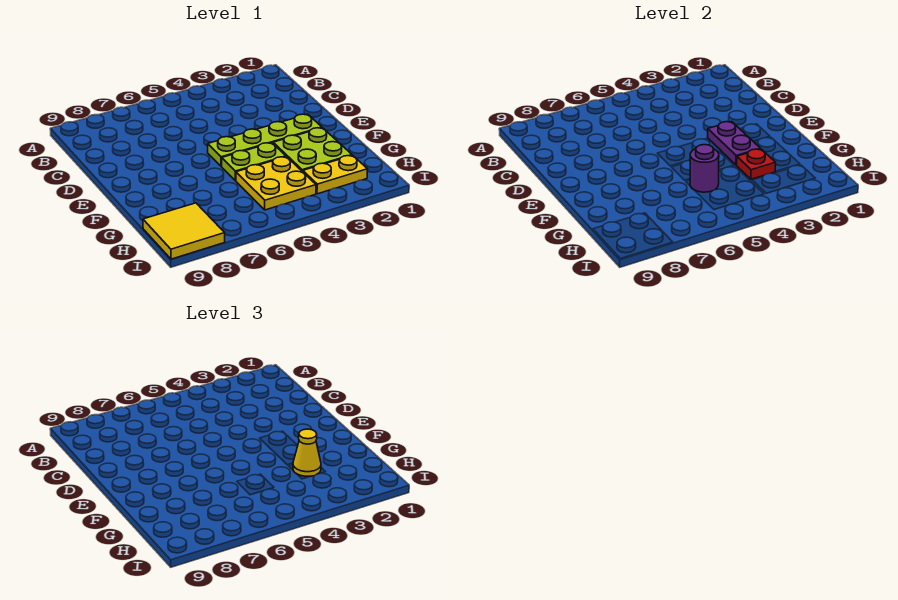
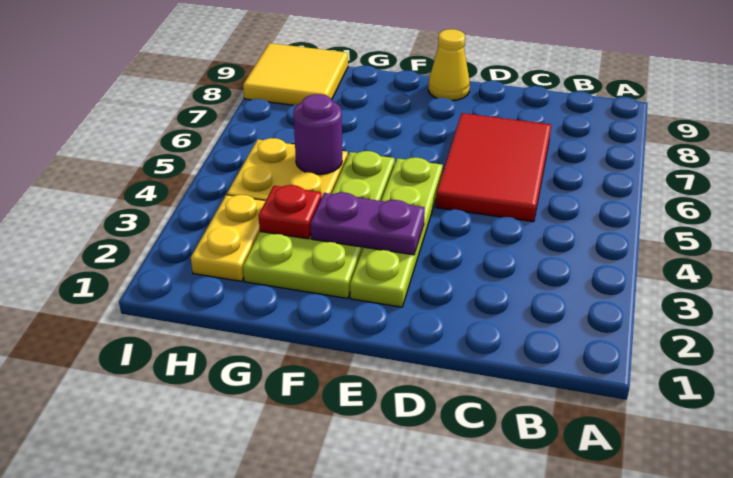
none -> red 2x3 tile [436,113,551,222]
yellow 1x1 cone [293,429,321,476] -> yellow 1x1 cone moved to [428,29,470,101]

